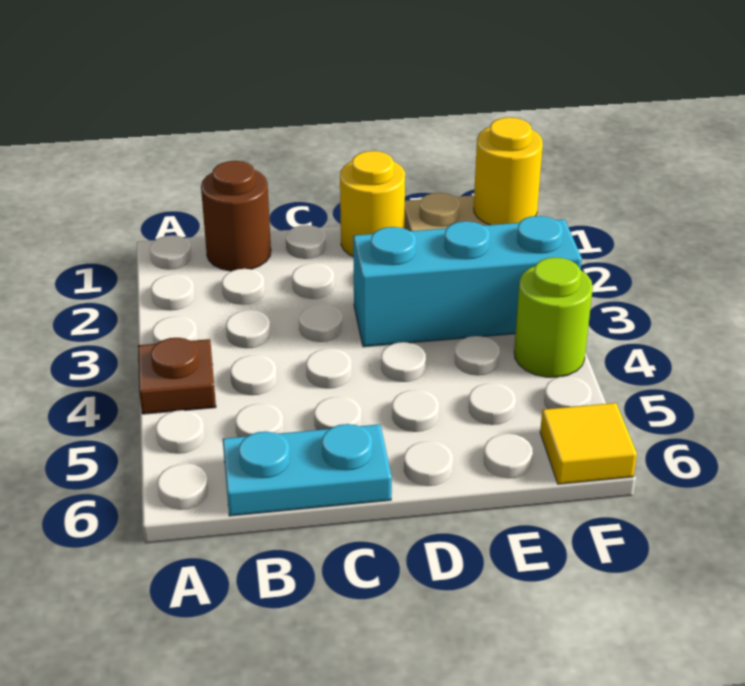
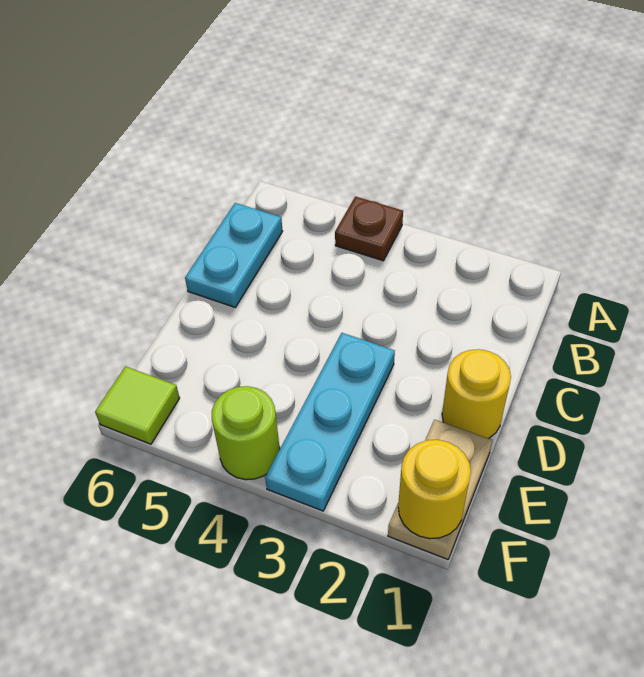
brown 1x1 round brick [201,161,271,271] -> none
cyan 1x3 brick [353,216,582,347] -> cyan 1x3 plate [265,333,395,511]
yellow 1x1 tile [540,403,637,484] -> lime 1x1 tile [95,366,180,444]

